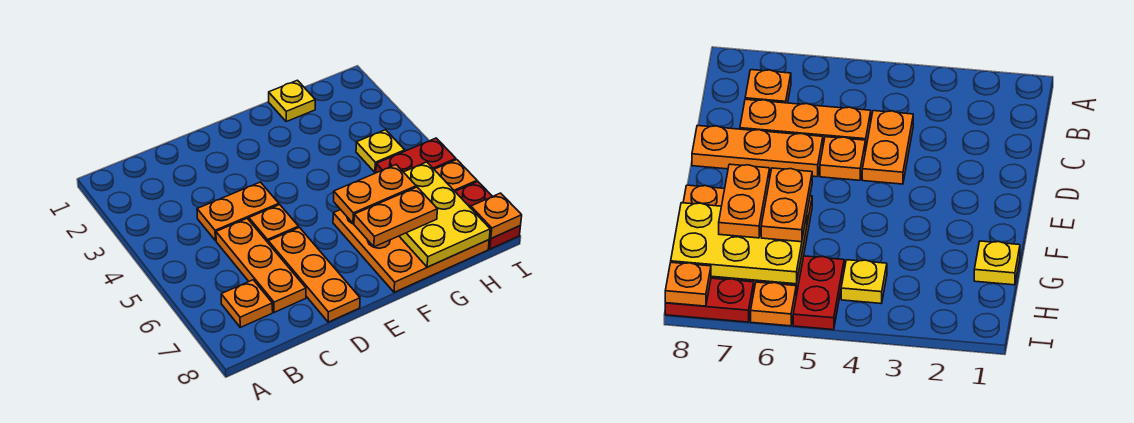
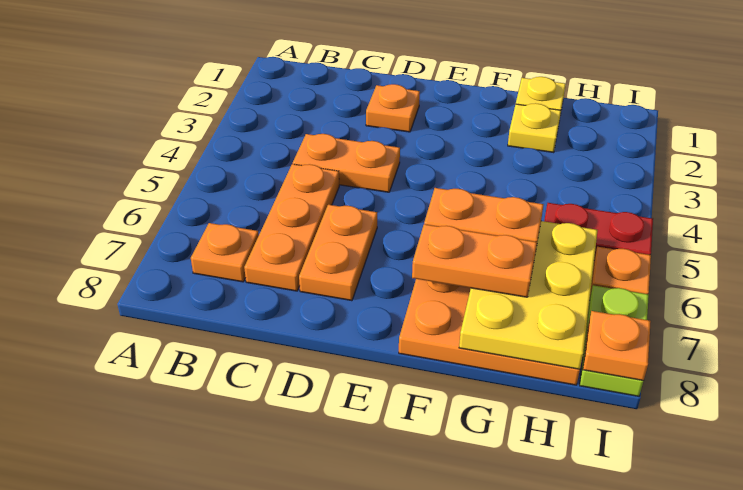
orange 1x1 plate [249,205,299,242] -> orange 1x1 plate moved to [366,84,420,132]
orange 1x3 plate [268,227,360,322] -> orange 1x2 plate [299,205,377,301]
yellow 1x1 plate [356,130,405,173] -> yellow 1x1 plate moved to [508,103,561,153]
red 1x2 plate [455,182,520,249] -> lime 1x2 plate [580,285,649,396]

